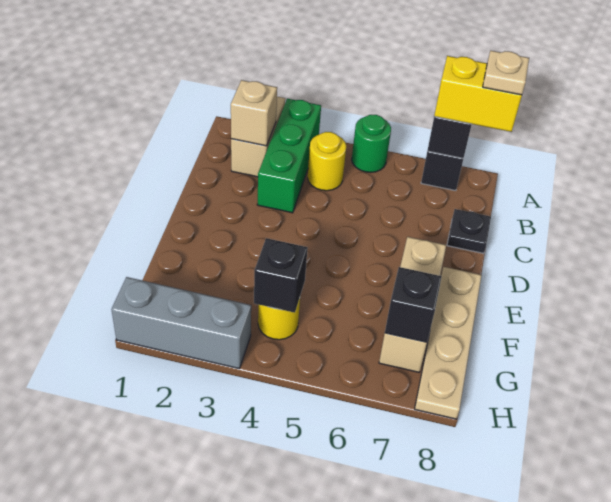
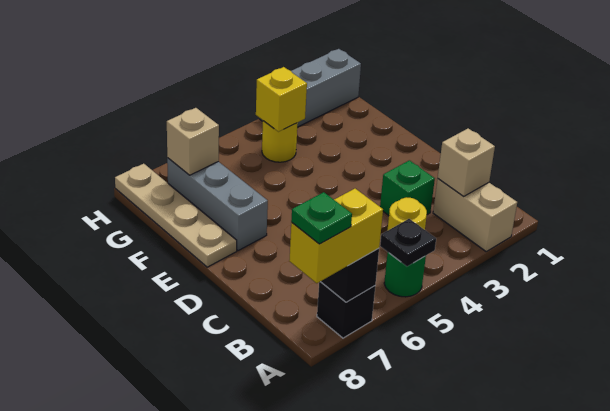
green 1x3 brick [257,99,321,213] -> green 1x1 brick [380,160,435,215]
tan 1x1 plate [483,51,529,95] -> green 1x1 plate [291,192,352,244]
black 1x1 plate [447,209,491,253] -> black 1x1 plate moved to [380,219,436,266]
tan 1x3 brick [379,237,446,372] -> grey 1x3 brick [167,158,268,251]
black 1x1 brick [254,238,308,313] -> yellow 1x1 brick [256,67,307,132]
black 1x1 brick [385,267,442,342] -> tan 1x1 brick [167,108,219,175]

